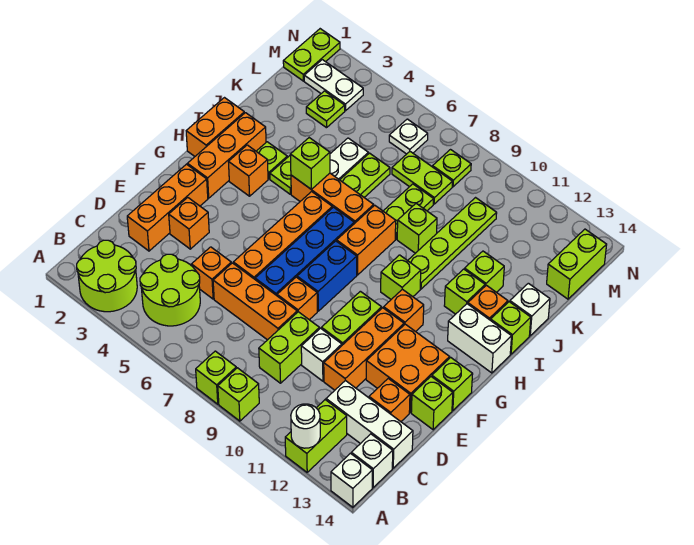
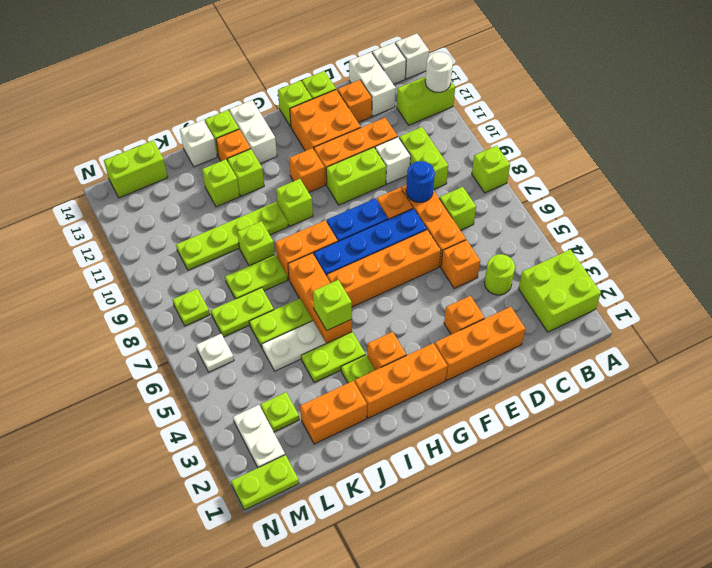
lime 2x2 round brick [77,240,137,312] -> lime 2x2 brick [518,250,601,332]
lime 1x1 brick [218,368,259,421] -> lime 1x1 brick moved to [439,187,476,230]
lime 2x2 round brick [140,254,200,326] -> lime 1x1 round brick [484,254,515,295]
lime 1x2 brick [259,312,319,383] -> lime 1x2 brick turned to [399,127,448,190]
white 1x3 brick [326,380,413,468] -> white 1x2 brick [349,52,396,116]
none -> blue 1x1 round brick [406,161,435,202]
orange 1x2 brick [186,98,244,156] -> orange 1x2 brick moved to [300,381,367,444]
lime 1x2 plate [392,152,452,204] -> lime 1x2 plate turned to [211,288,274,337]

